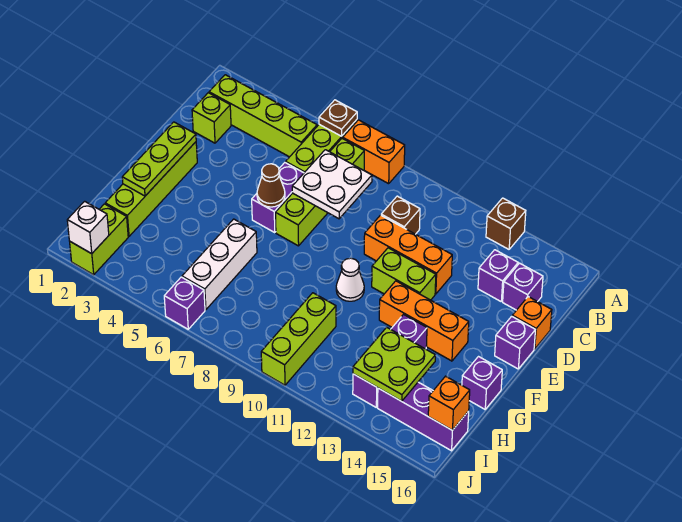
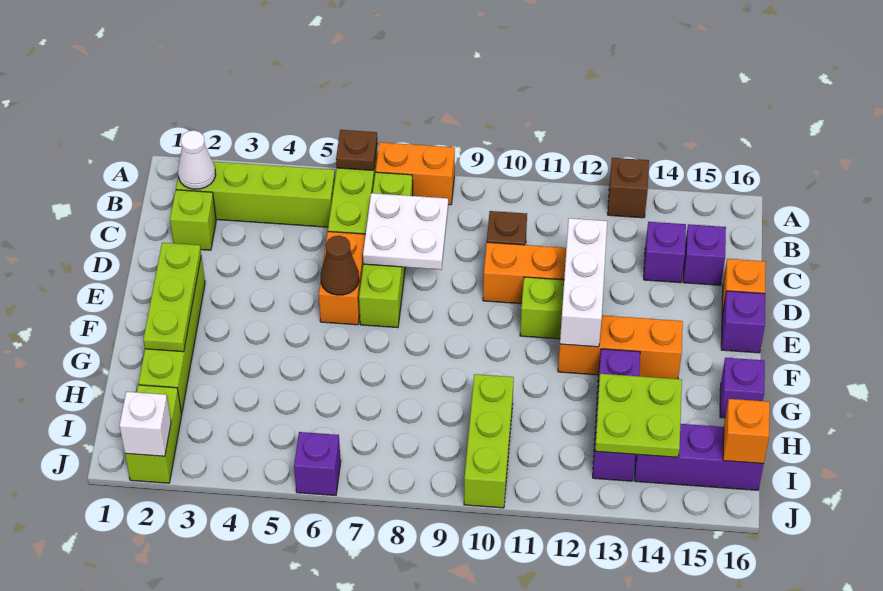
purple 1x2 brick [252,163,304,232] -> orange 1x2 brick [319,232,365,325]
white 1x1 cone [336,258,364,301] -> white 1x1 cone moved to [178,130,216,189]
white 1x3 brick [182,219,257,310] -> white 1x3 brick moved to [560,218,607,347]

